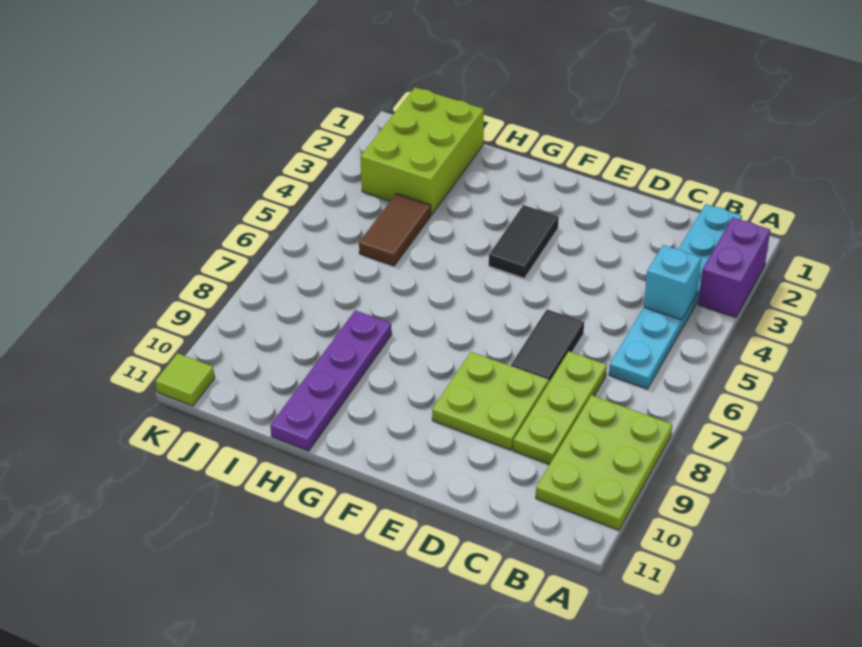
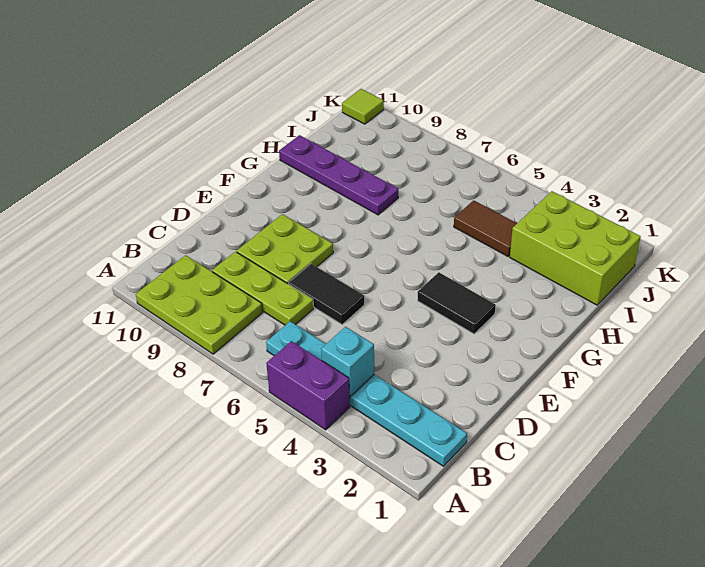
purple 1x2 brick [698,218,770,318] -> purple 1x2 brick moved to [266,341,350,430]

